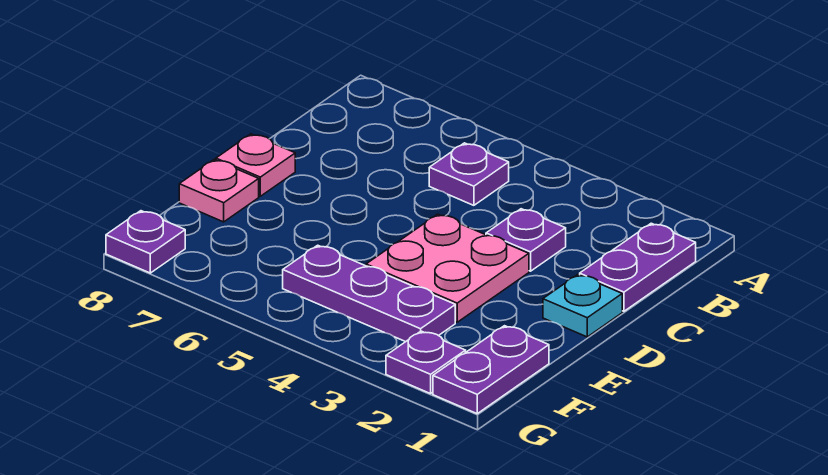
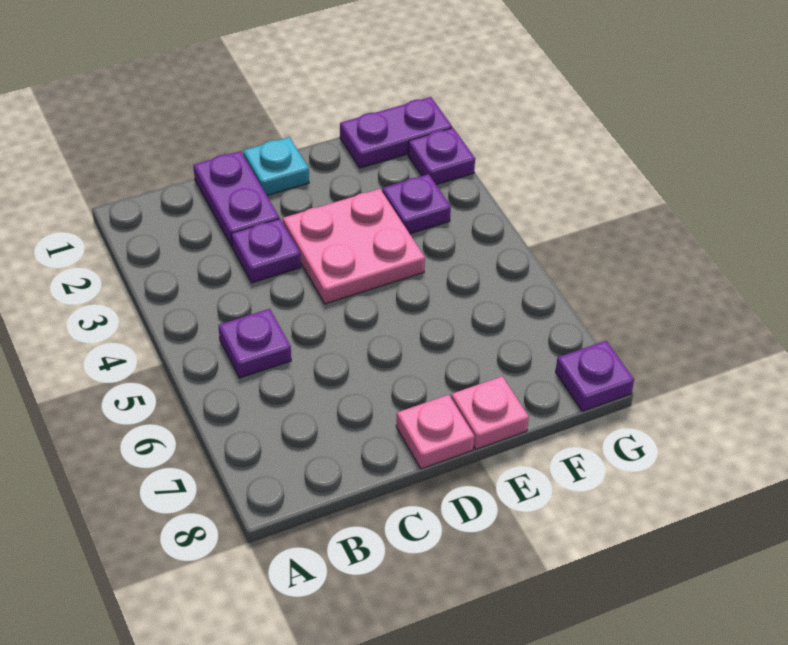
purple 1x2 plate [580,223,696,311] -> purple 1x2 plate turned to [193,151,279,246]
purple 1x3 plate [283,245,455,342] -> purple 1x1 plate [382,174,451,234]

